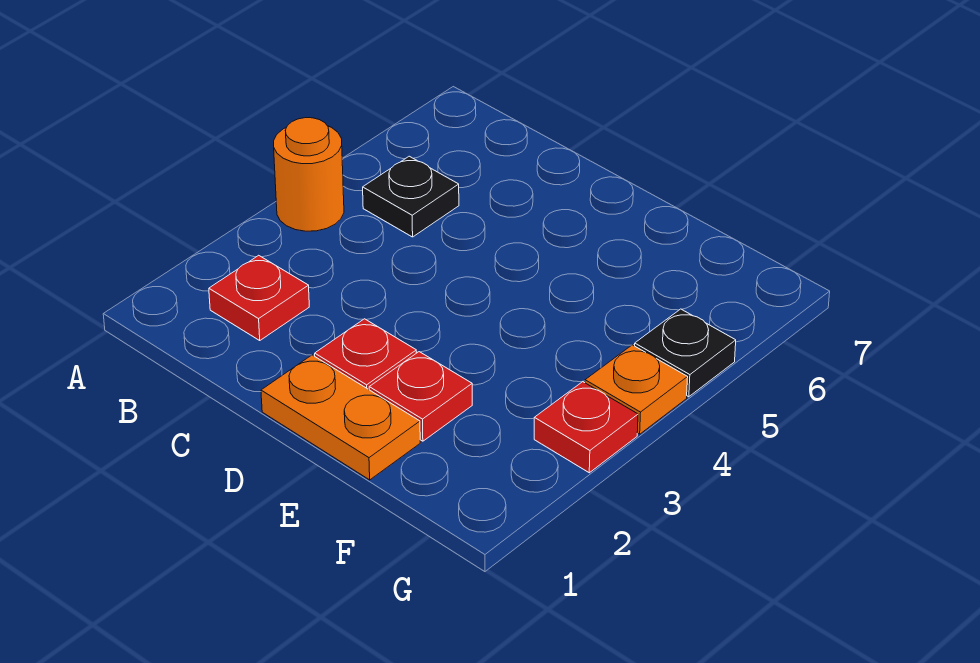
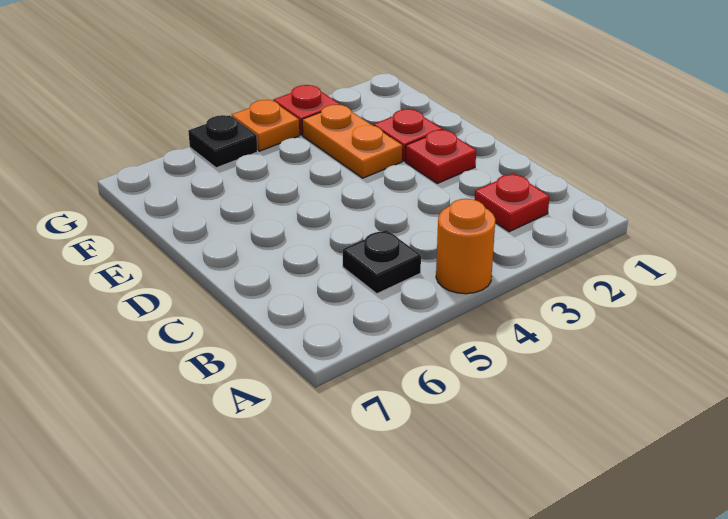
orange 1x2 plate [261,355,420,480] -> orange 1x2 plate moved to [302,104,402,178]

